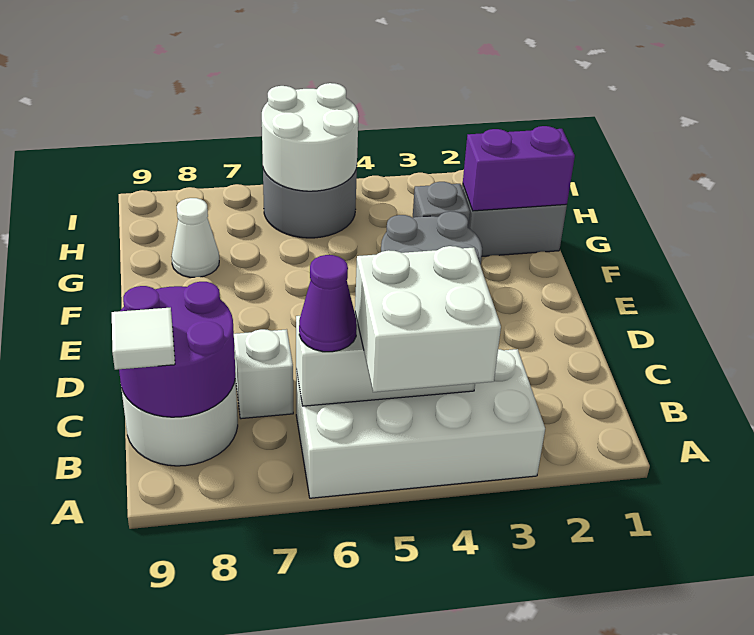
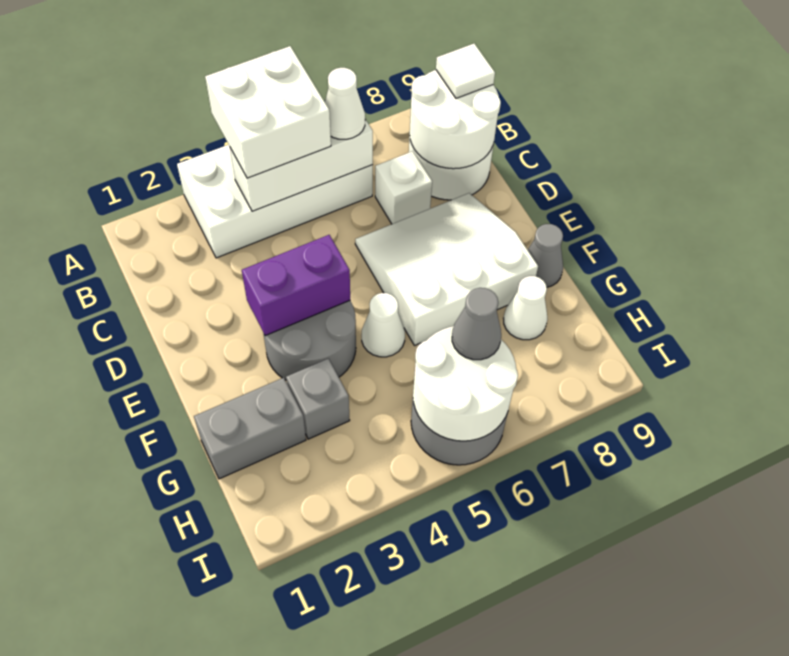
purple 1x1 cone [299,255,357,352] -> white 1x1 cone [325,68,365,139]
purple 2x2 round brick [119,282,235,417] -> white 2x2 round brick [410,70,501,169]
none -> white 3x3 slope [355,193,538,346]
none -> white 1x1 cone [362,293,405,357]
none -> grey 1x1 cone [528,224,563,287]
purple 1x2 brick [463,126,575,211] -> purple 1x2 brick moved to [242,235,350,336]
none -> grey 1x1 cone [452,288,501,360]

